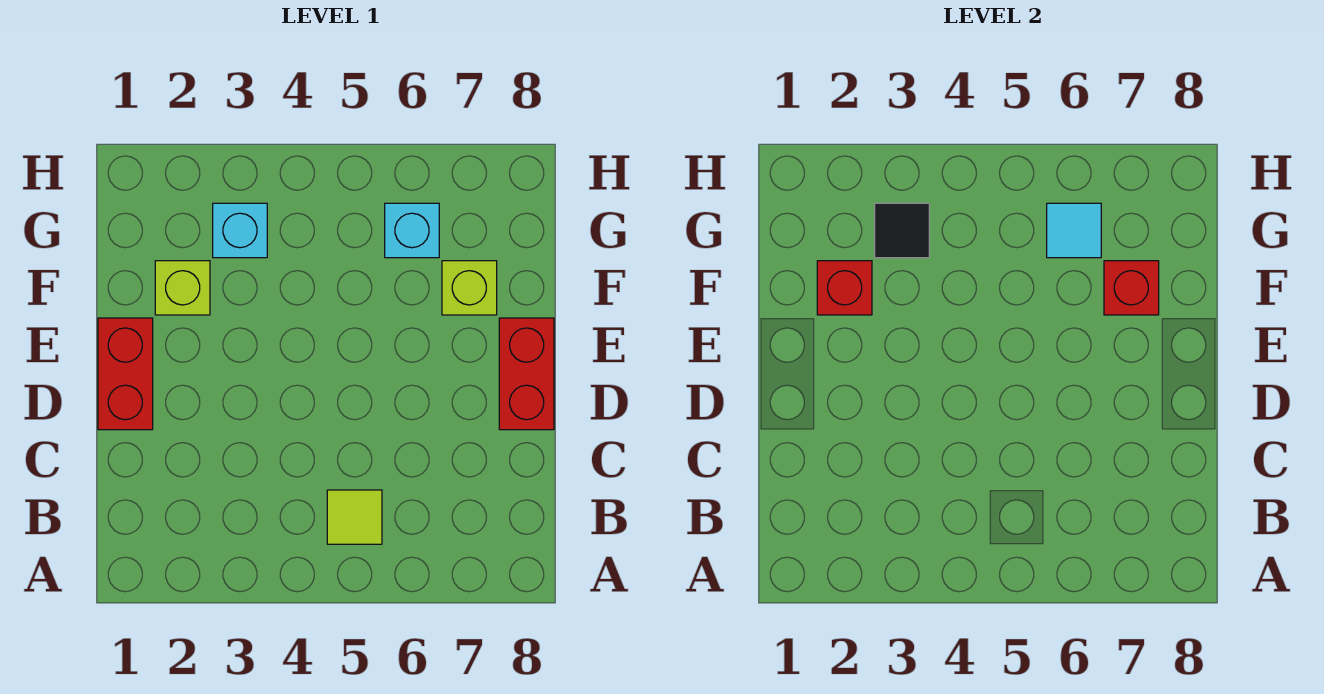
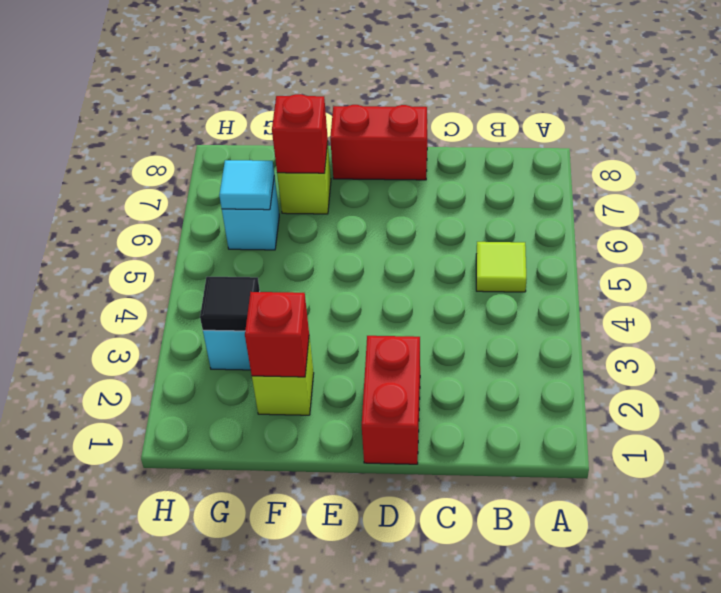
red 1x2 brick [98,318,153,430] -> red 1x2 brick turned to [362,336,420,464]

